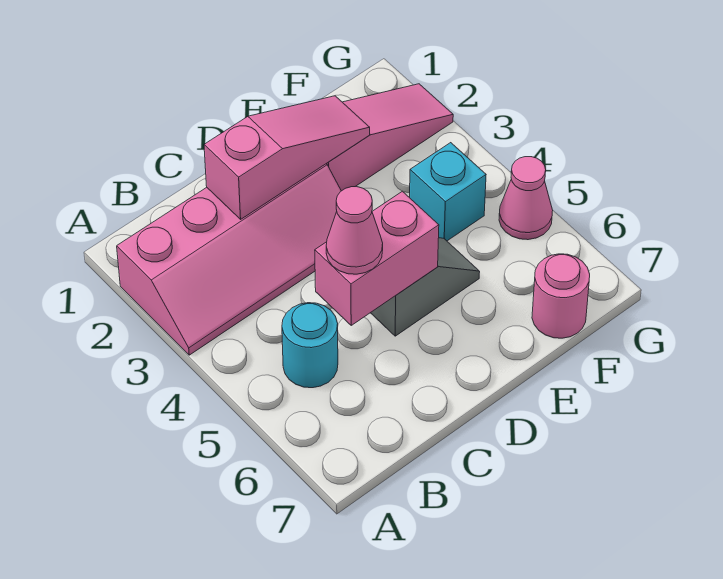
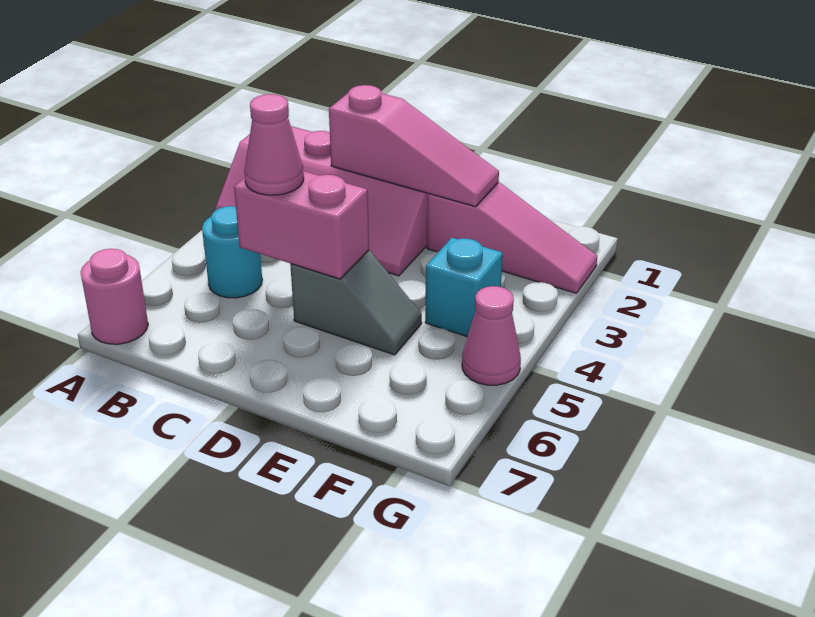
pink 1x1 round brick [532,254,590,338] -> pink 1x1 round brick moved to [81,249,148,344]

